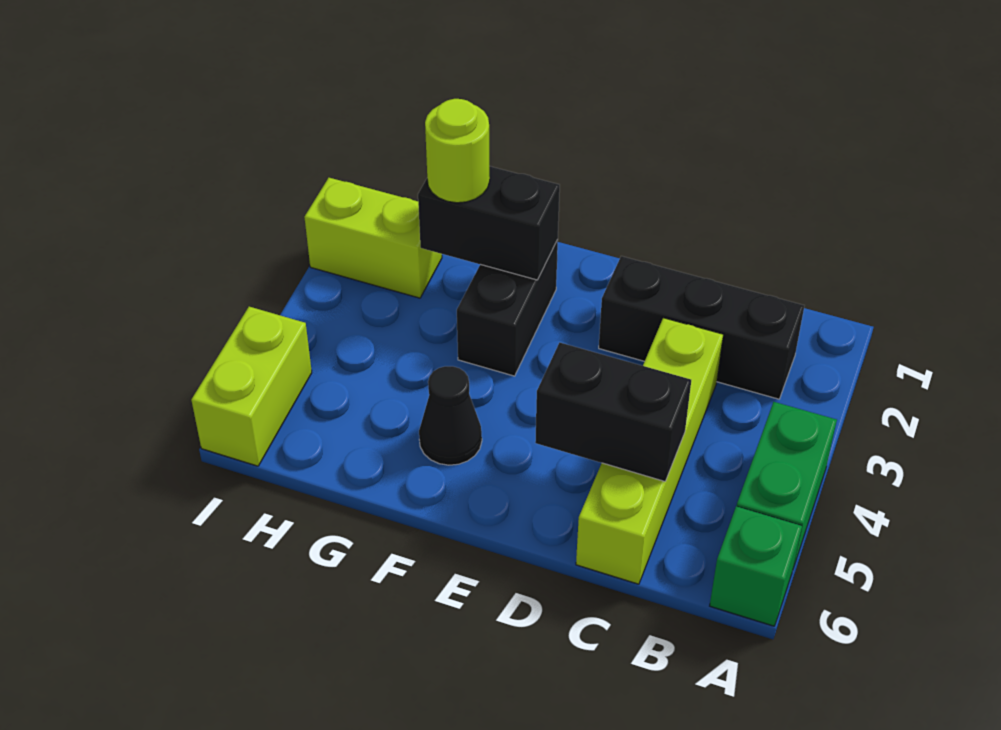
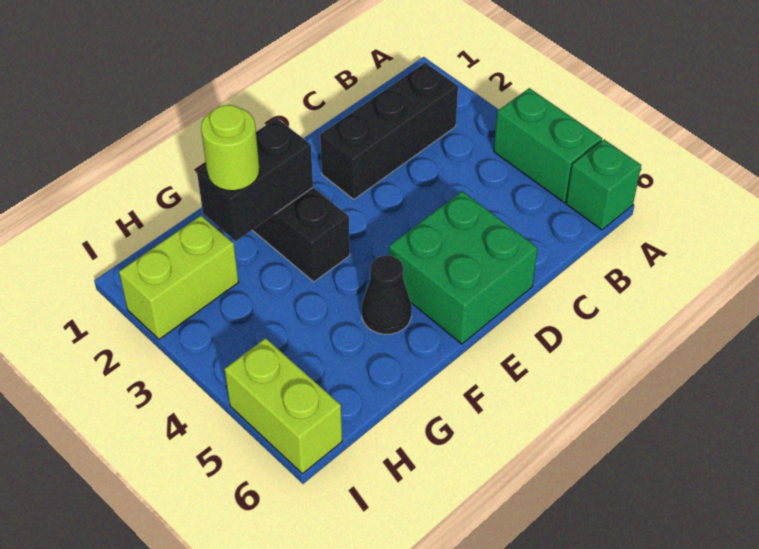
lime 1x4 brick [576,318,723,584] -> none
black 1x2 brick [535,343,691,481] -> none
none -> green 2x2 brick [389,191,538,344]

